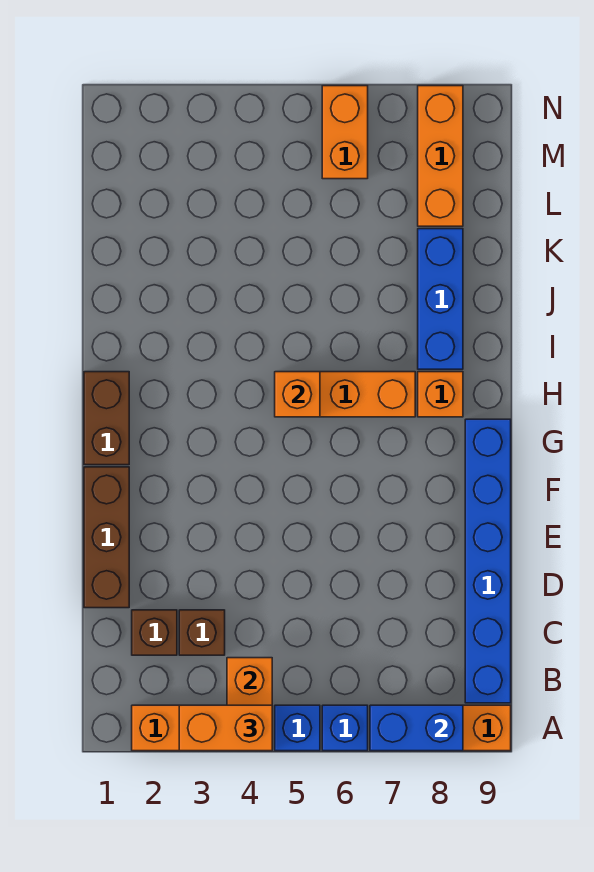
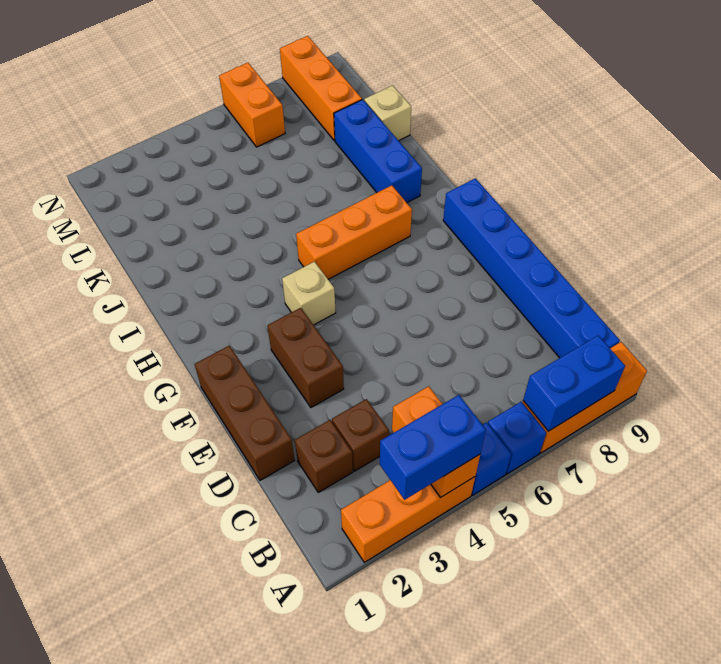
orange 1x2 brick [179,705,272,751] -> blue 1x2 brick [380,395,486,500]
brown 1x2 brick [84,372,129,465] -> brown 1x2 brick moved to [267,308,344,407]
none -> tan 1x1 brick [282,262,336,325]
orange 1x1 brick [275,372,320,417] -> none
orange 1x1 brick [418,372,463,417] -> none
none -> tan 1x1 brick [364,85,411,141]

